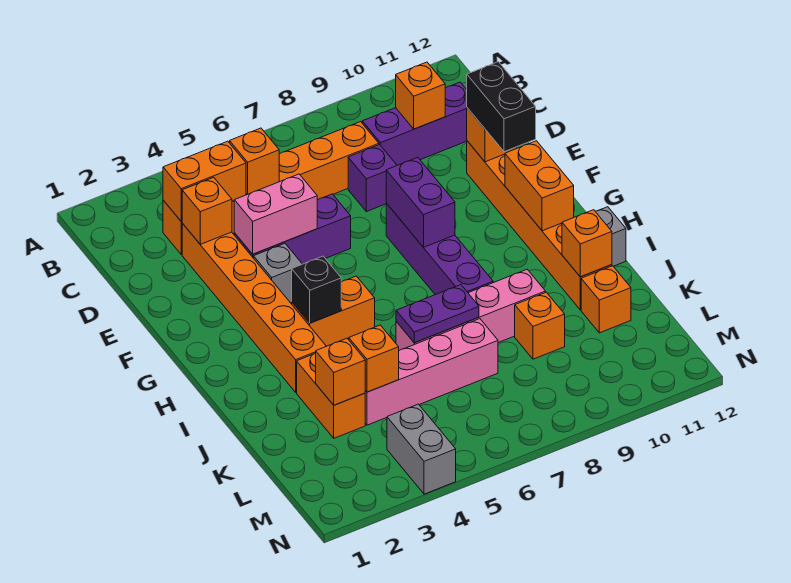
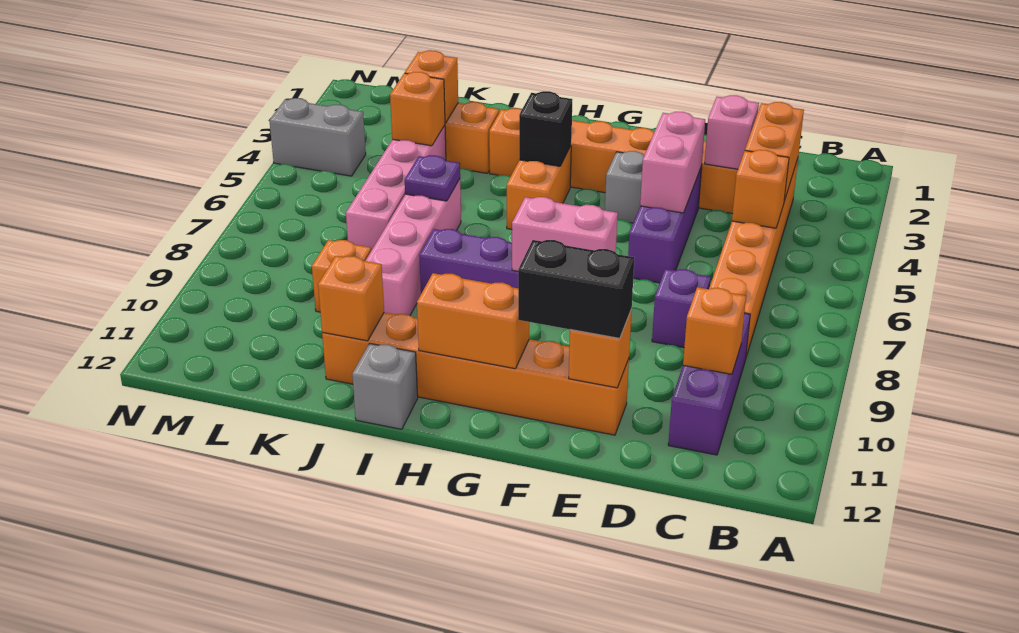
orange 1x1 brick [182,177,232,244] -> pink 1x1 brick [704,95,759,169]
purple 1x2 brick [386,157,455,247] -> pink 1x2 brick [512,197,618,271]
purple 1x2 plate [396,285,479,343] -> purple 1x1 plate [405,155,460,201]
orange 1x1 brick [581,266,631,333] -> none

